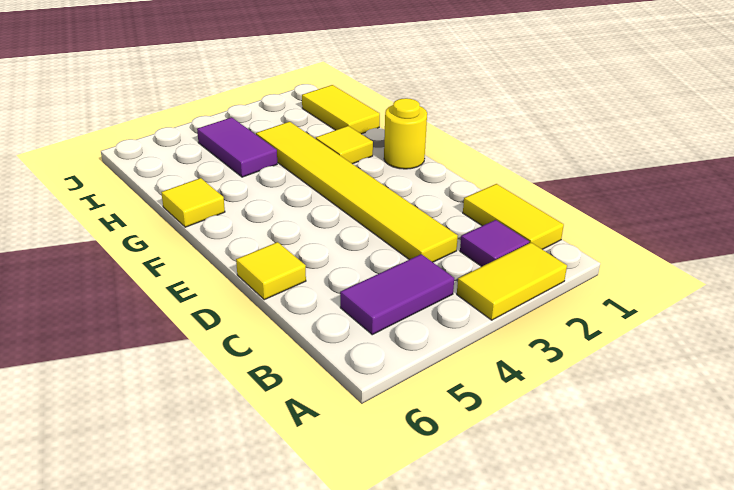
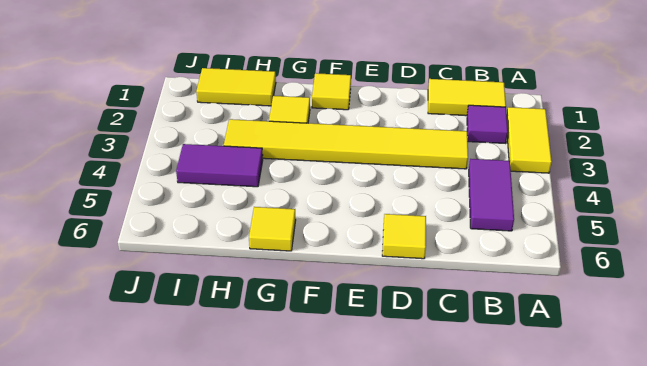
yellow 1x1 round brick [384,98,427,169] -> yellow 1x1 tile [312,73,351,110]

